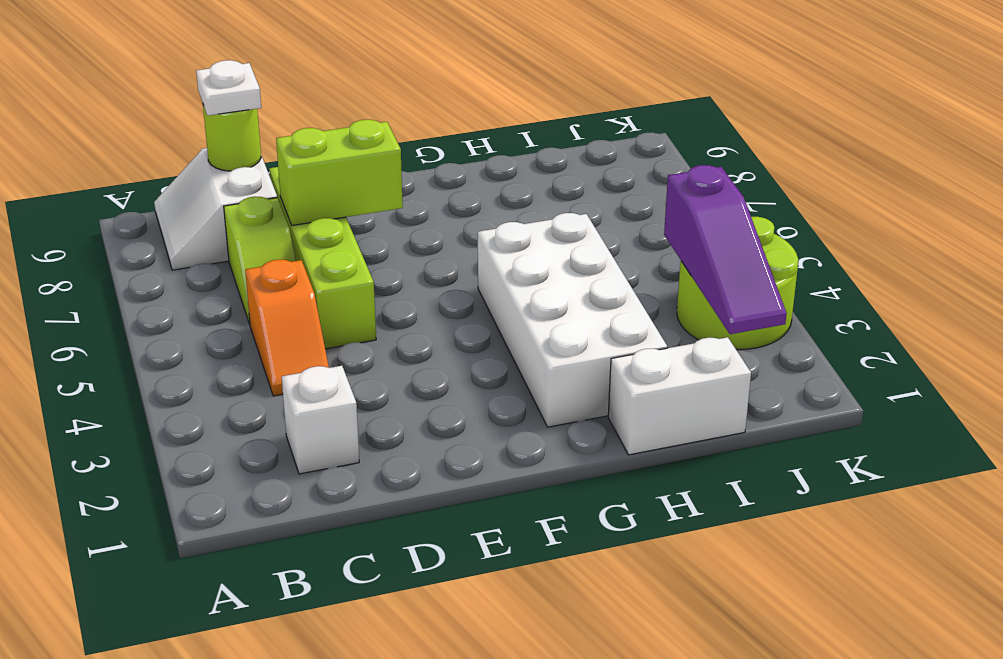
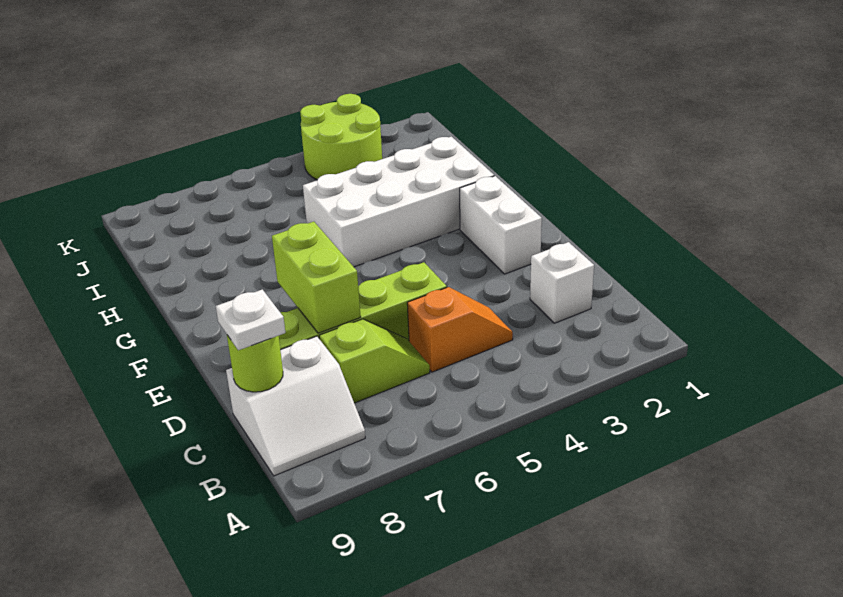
white 1x2 brick [608,337,751,455] -> white 1x2 brick moved to [460,176,542,274]
purple 1x3 slope [664,165,787,334] -> none

